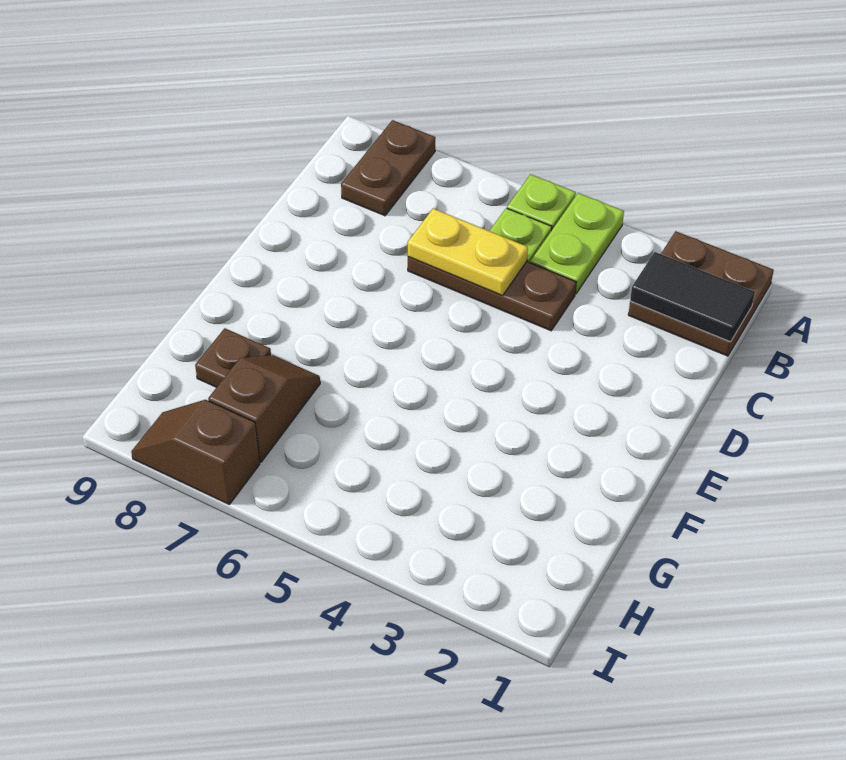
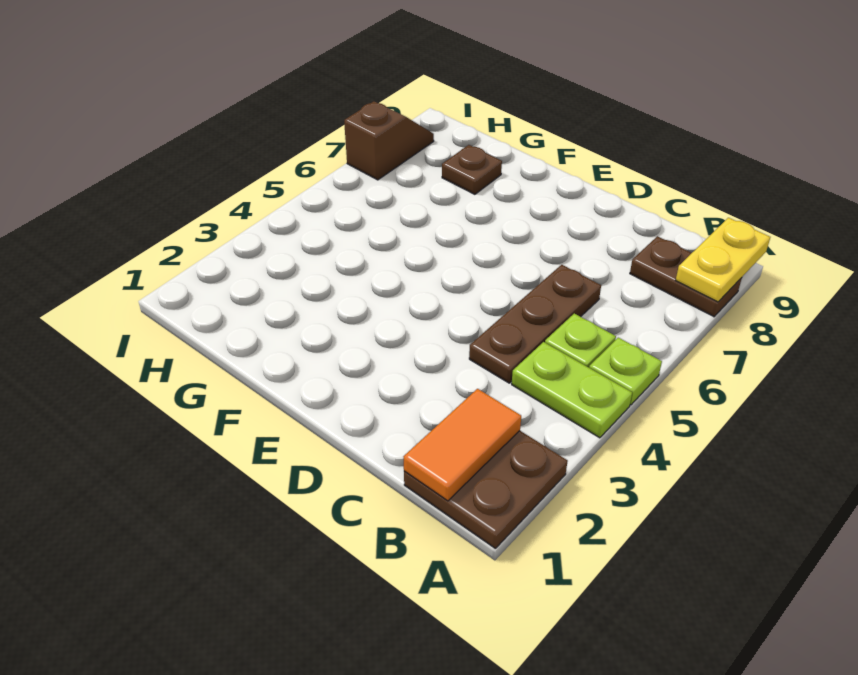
black 1x2 tile [630,252,755,342] -> orange 1x2 tile [404,389,521,501]
yellow 1x2 plate [408,209,528,296] -> yellow 1x2 plate moved to [676,218,770,302]
brown 1x2 slope [208,355,320,462] -> none

